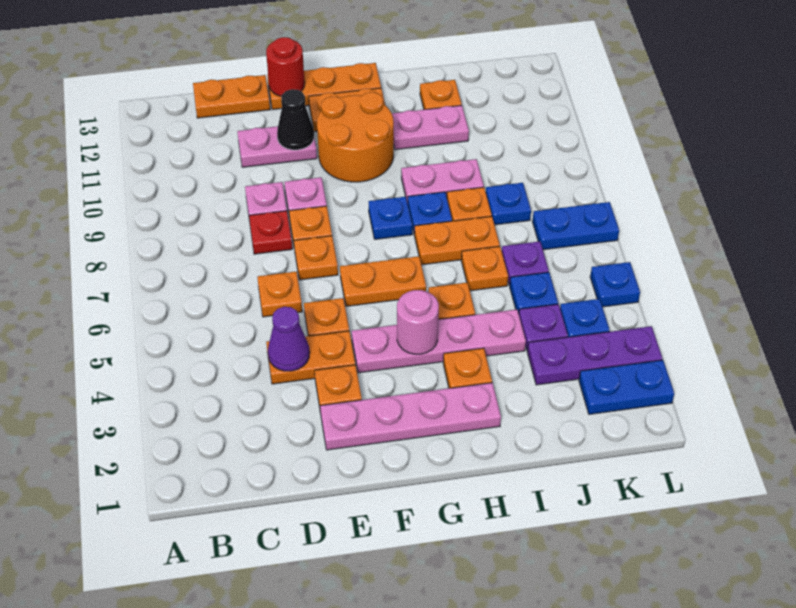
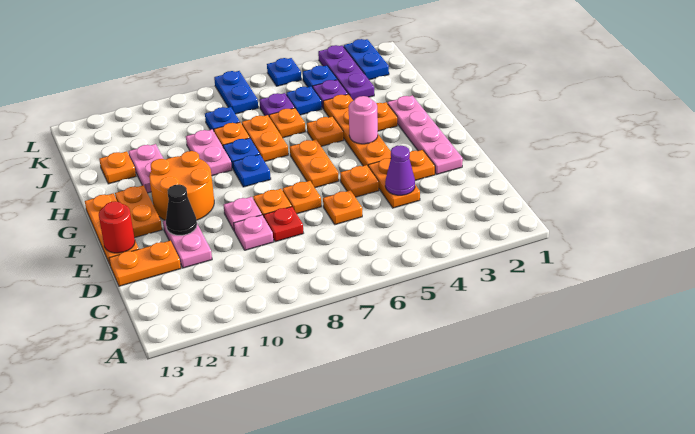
orange 1x2 plate [193,75,270,118] -> orange 1x2 plate turned to [109,241,181,286]
pink 1x4 plate [352,310,526,373] -> orange 1x4 plate [323,94,391,166]

